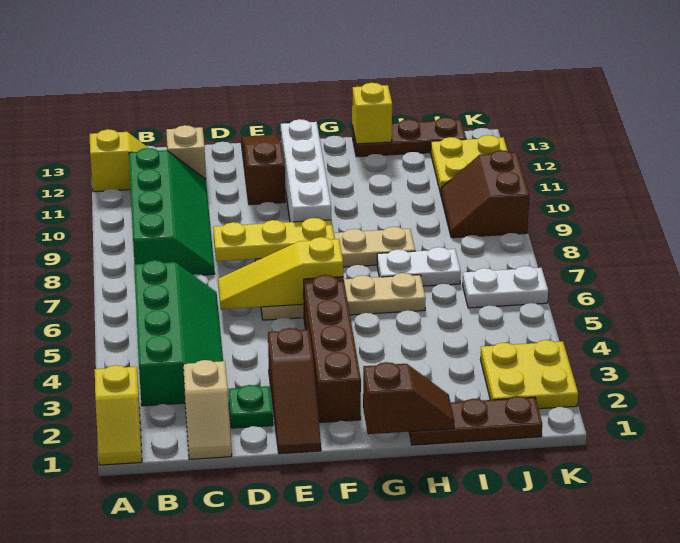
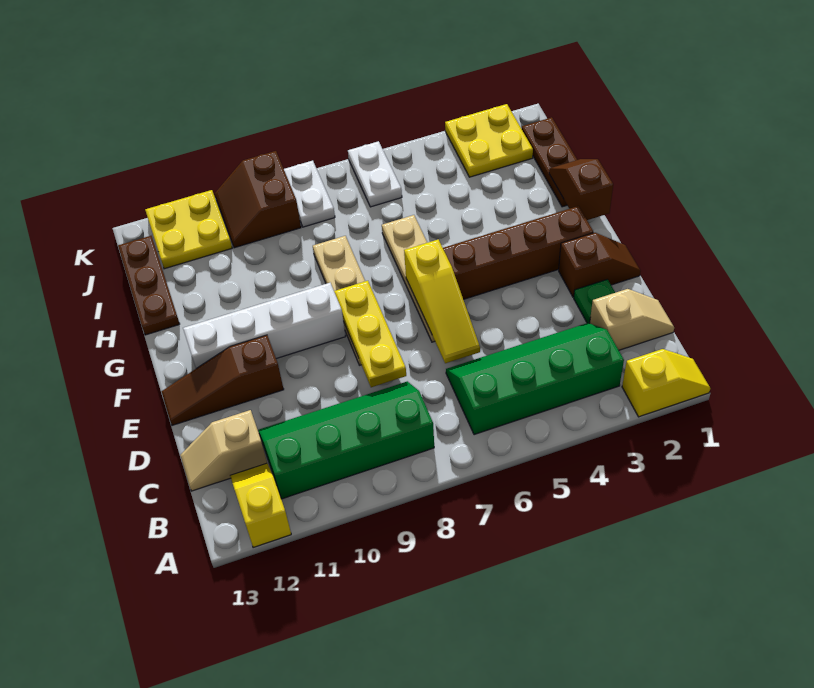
brown 1x3 slope [268,328,321,454] -> brown 1x2 slope [559,233,641,297]
white 1x2 plate [377,247,461,286] -> white 1x2 plate moved to [284,161,335,227]
yellow 1x1 brick [352,83,392,144] -> none
brown 2x2 slope [441,150,529,238] -> brown 2x2 slope turned to [215,151,301,248]

